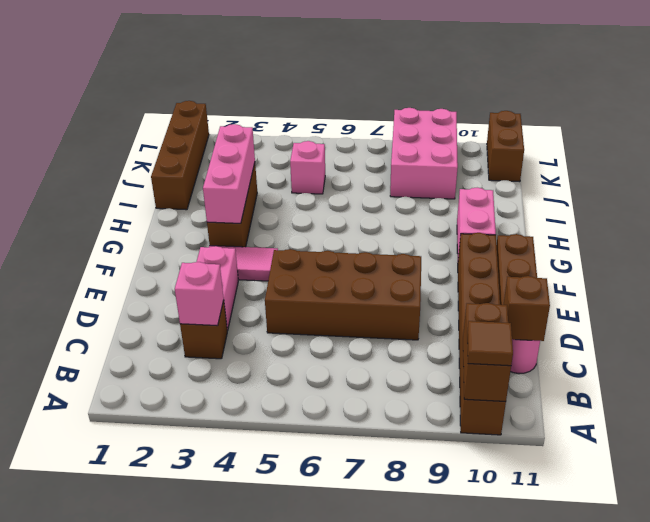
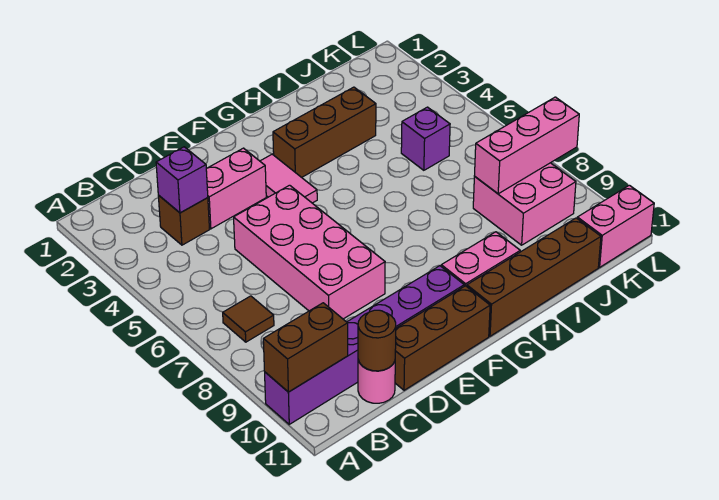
brown 1x6 brick [458,233,506,435] -> purple 1x6 brick [265,266,464,424]
brown 1x1 tile [467,321,513,366] -> brown 1x1 tile moved to [223,296,274,342]
pink 1x1 brick [175,262,224,326] -> purple 1x1 brick [156,147,208,213]
brown 1x1 brick [503,276,550,341] -> brown 1x1 round brick [358,310,396,371]
brown 2x4 brick [265,249,421,340] -> pink 2x4 brick [234,185,385,319]
pink 1x3 brick [203,124,255,223] -> pink 1x3 brick moved to [474,97,579,194]
brown 1x4 brick [151,101,209,210] -> brown 1x4 brick moved to [467,218,601,336]
pink 1x1 brick [290,141,325,194] -> purple 1x1 brick [401,107,450,170]
pink 2x3 brick [390,108,458,199] -> pink 2x2 brick [473,163,576,245]
brown 1x2 brick [487,111,524,182] -> pink 1x2 brick [577,185,654,267]

